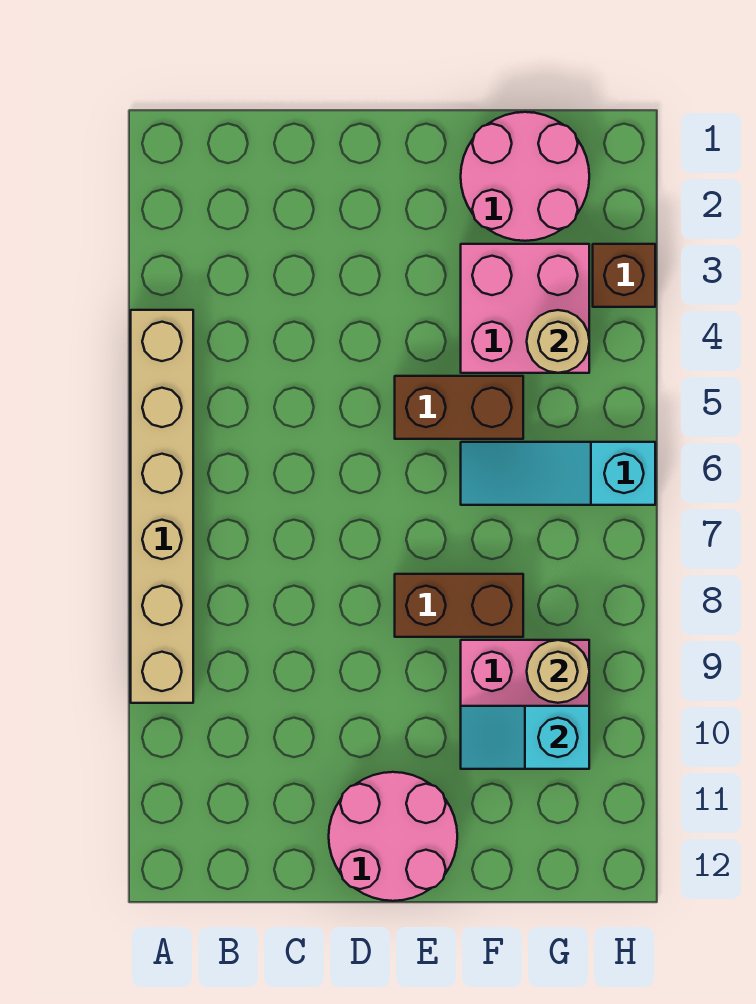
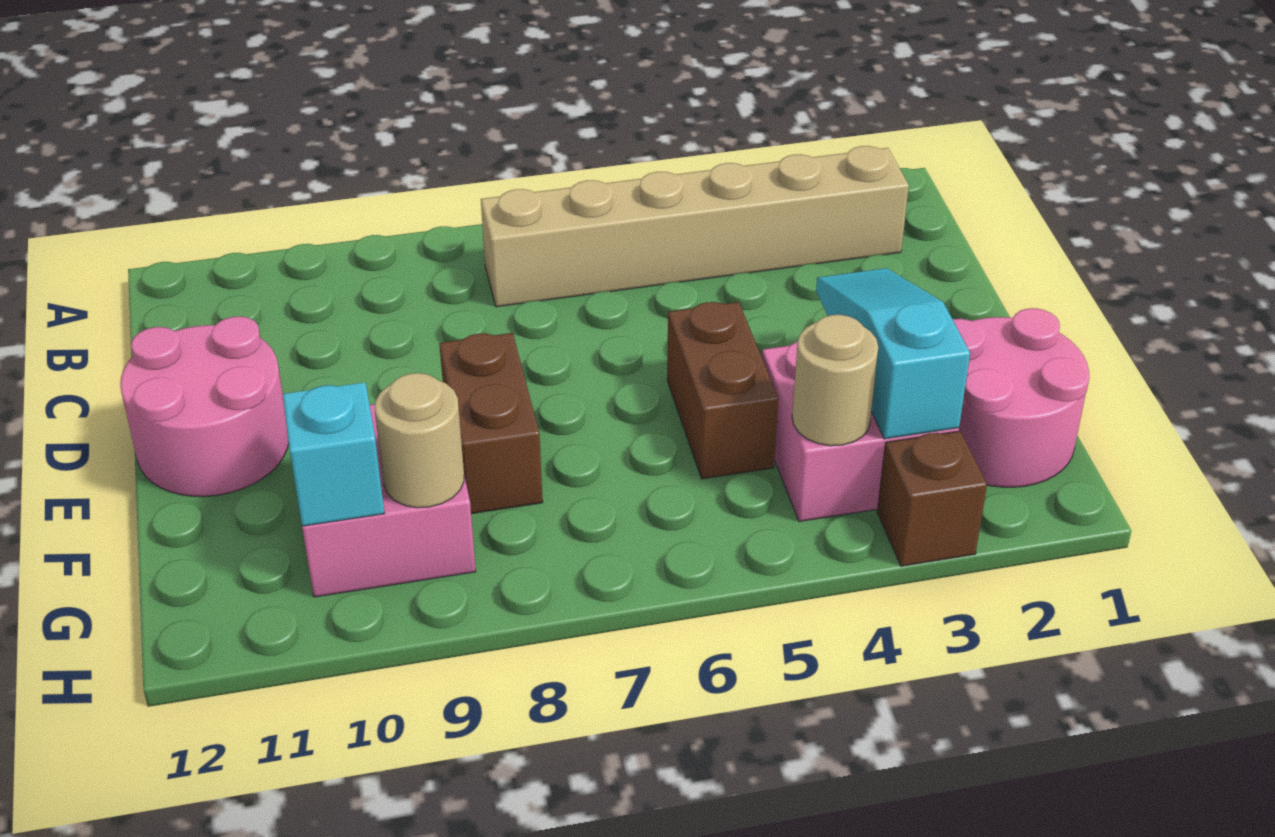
tan 1x6 brick [131,310,193,703] -> tan 1x6 brick moved to [481,146,909,307]
cyan 1x3 slope [461,442,655,505] -> cyan 1x3 slope moved to [816,268,970,439]

